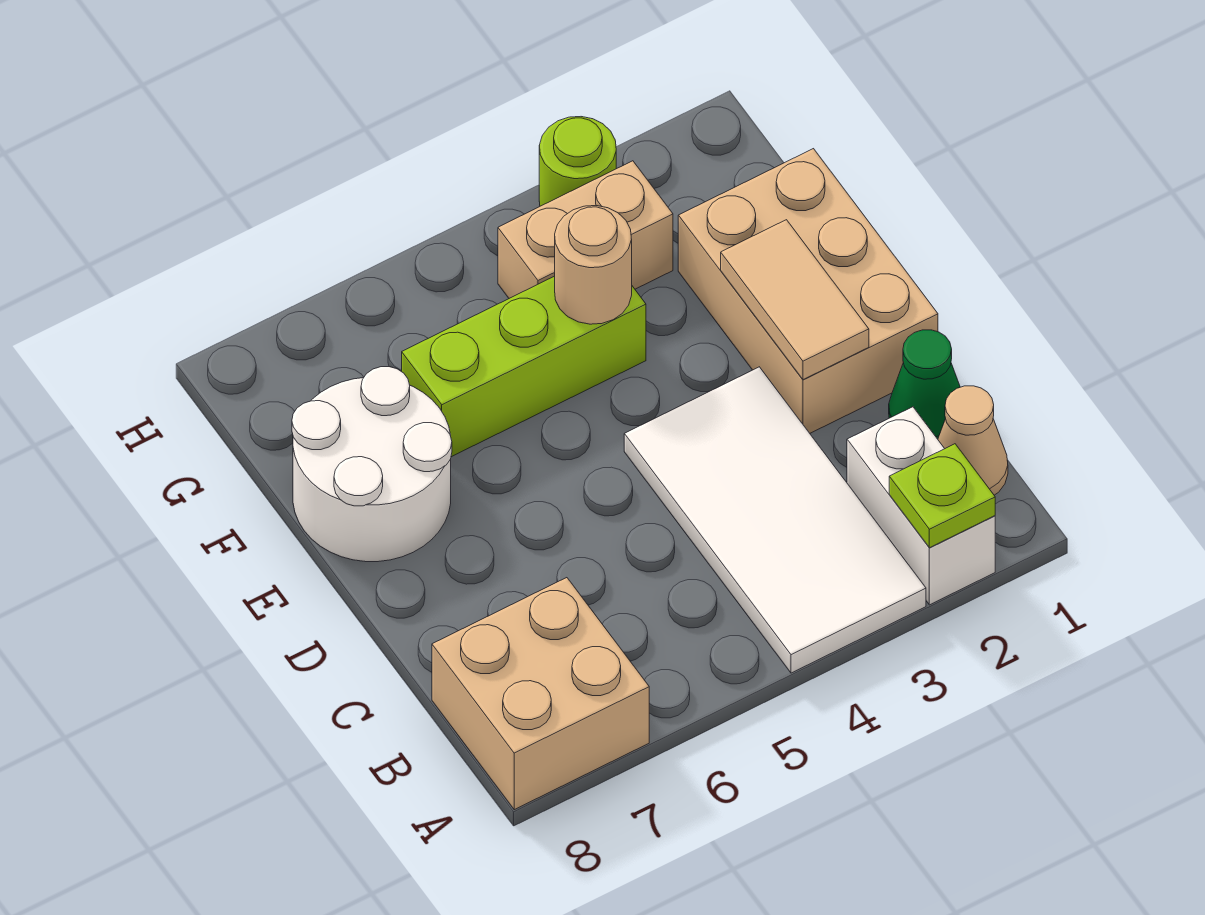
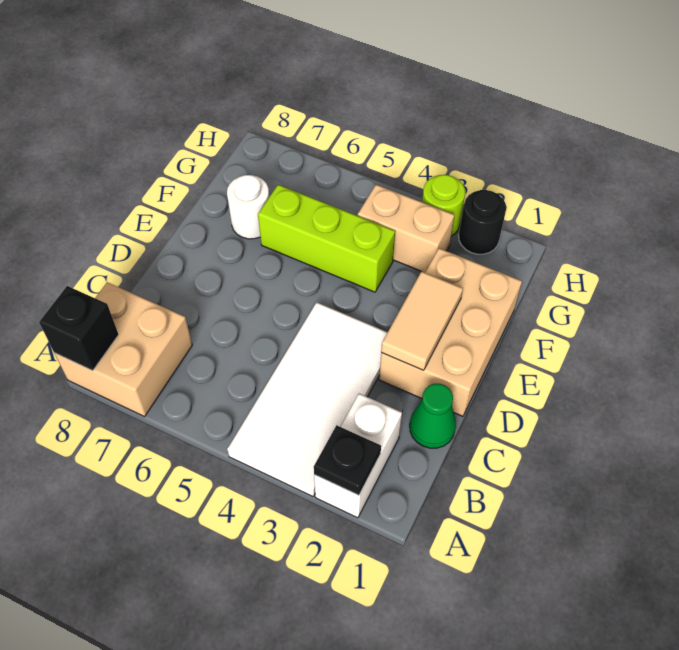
lime 1x1 plate [889,444,995,548] -> black 1x1 plate [314,425,381,495]
none -> black 1x1 brick [39,286,119,371]
tan 1x1 cone [938,386,1008,495] -> none
white 2x2 round brick [292,367,452,562] -> white 1x1 round brick [227,175,269,239]
tan 1x1 round brick [555,206,632,324] -> none
none -> black 1x1 round brick [459,190,506,254]

